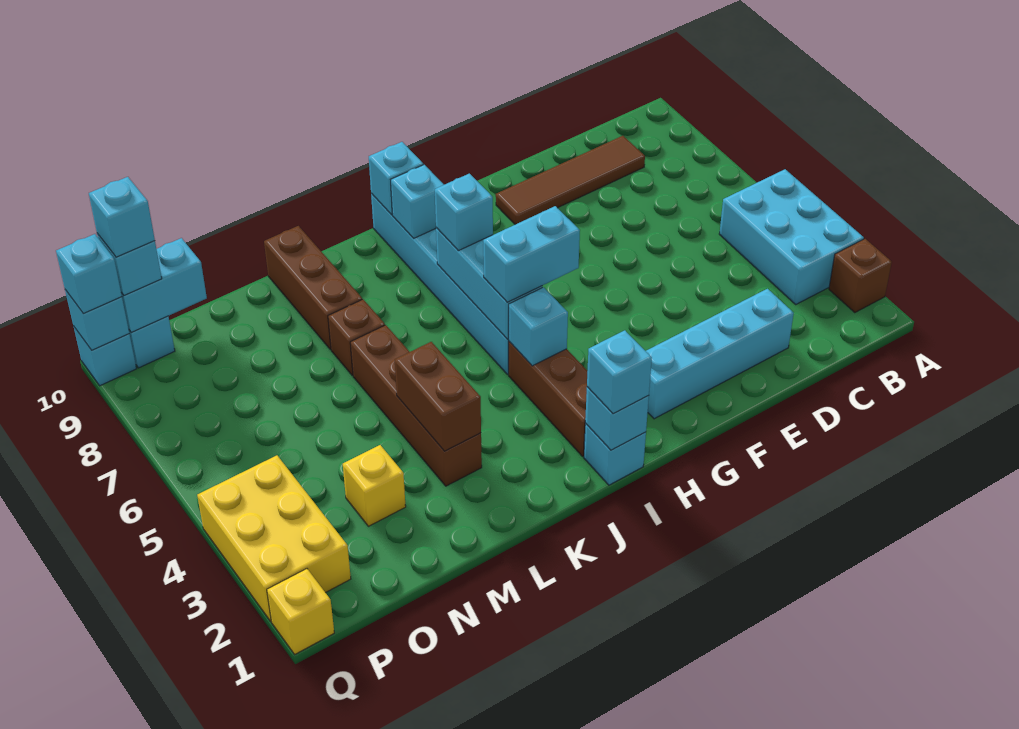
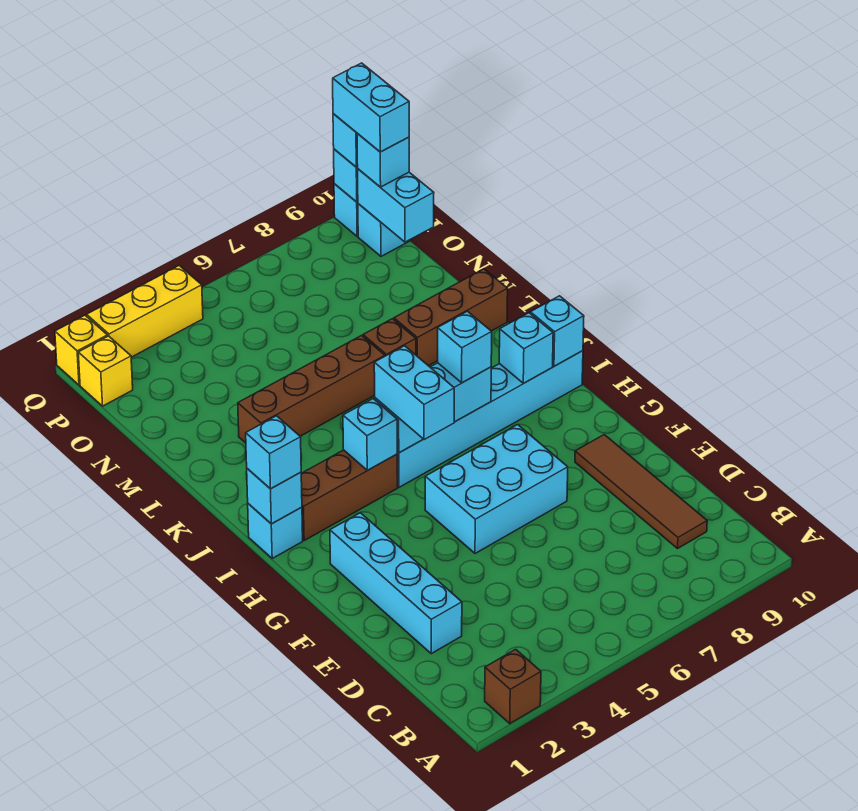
cyan 2x3 brick [719,169,864,304] -> cyan 2x3 brick moved to [425,425,568,553]
brown 1x2 brick [395,342,481,451] -> none
yellow 1x1 brick [343,445,406,526] -> yellow 1x1 brick moved to [78,336,133,406]
yellow 2x3 brick [197,455,351,621] -> yellow 1x3 brick [87,266,203,357]
cyan 1x1 brick [89,177,155,257] -> cyan 1x2 brick [333,63,409,152]

